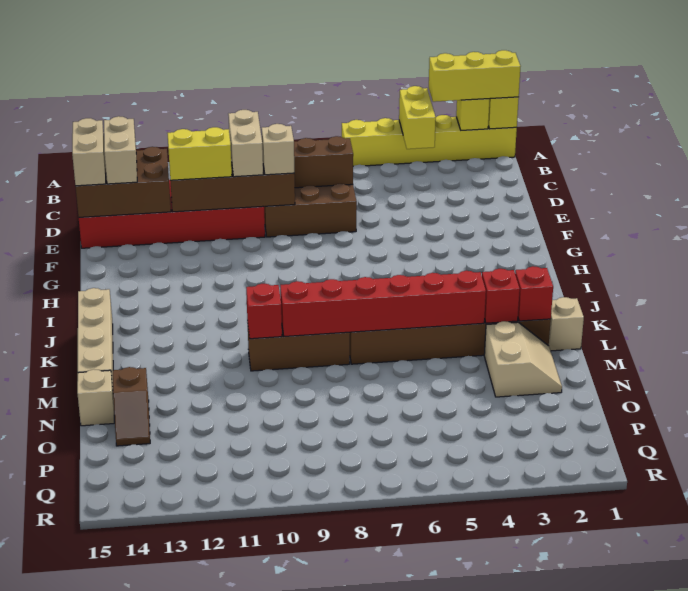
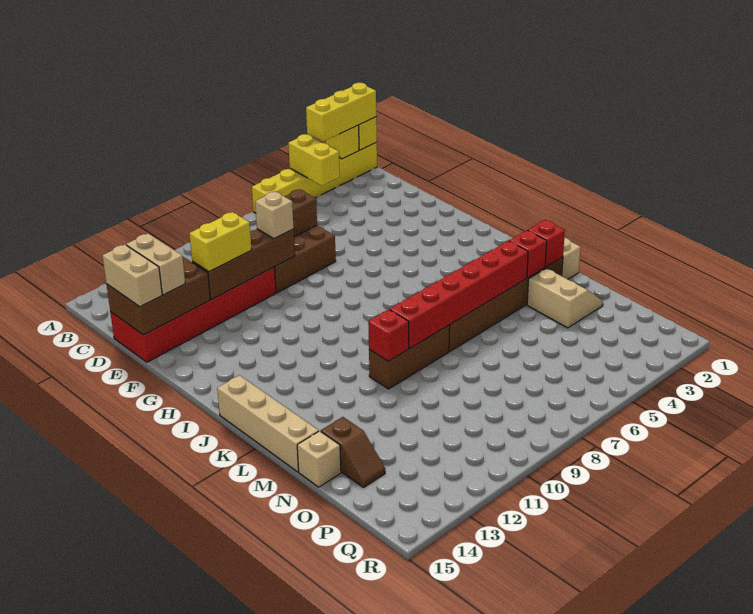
tan 1x2 brick [228,110,263,177] -> none

